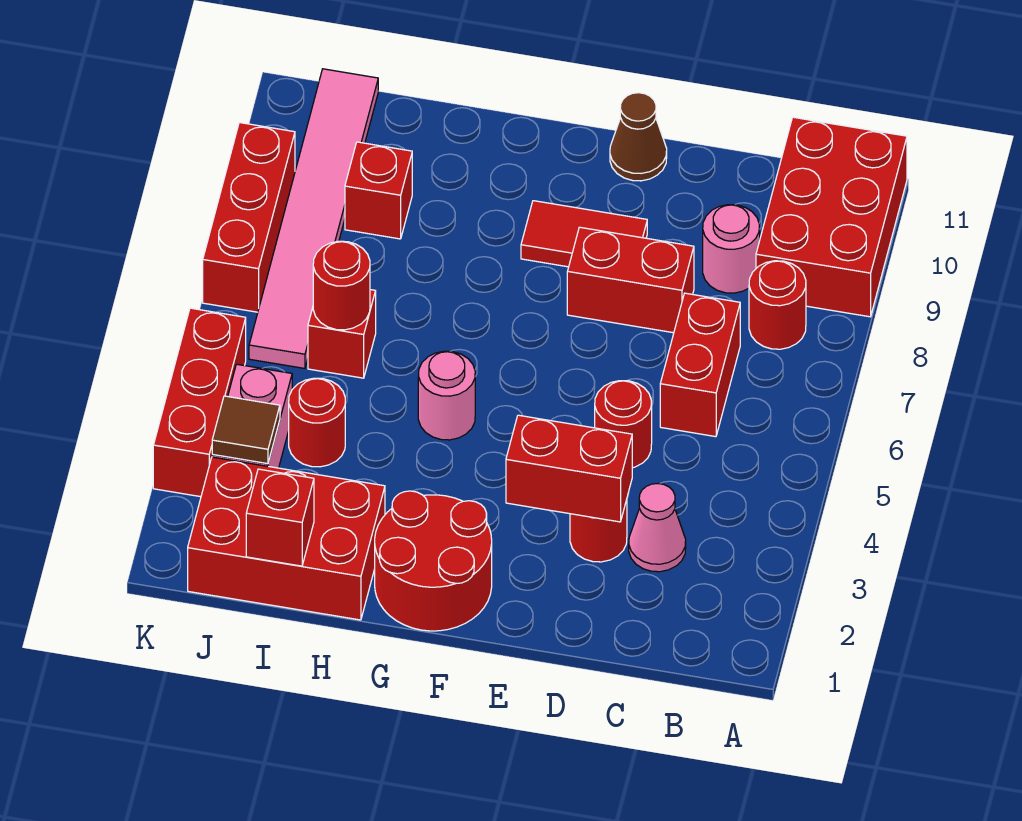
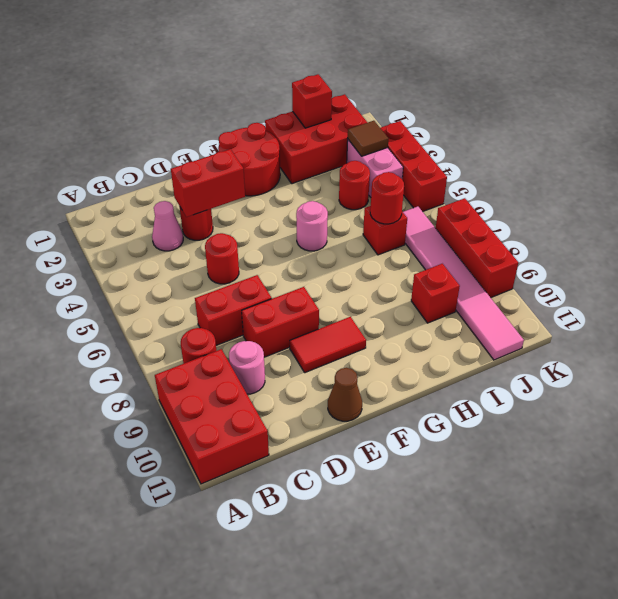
red 1x2 brick [660,293,740,437] -> red 1x2 brick turned to [195,275,272,345]

